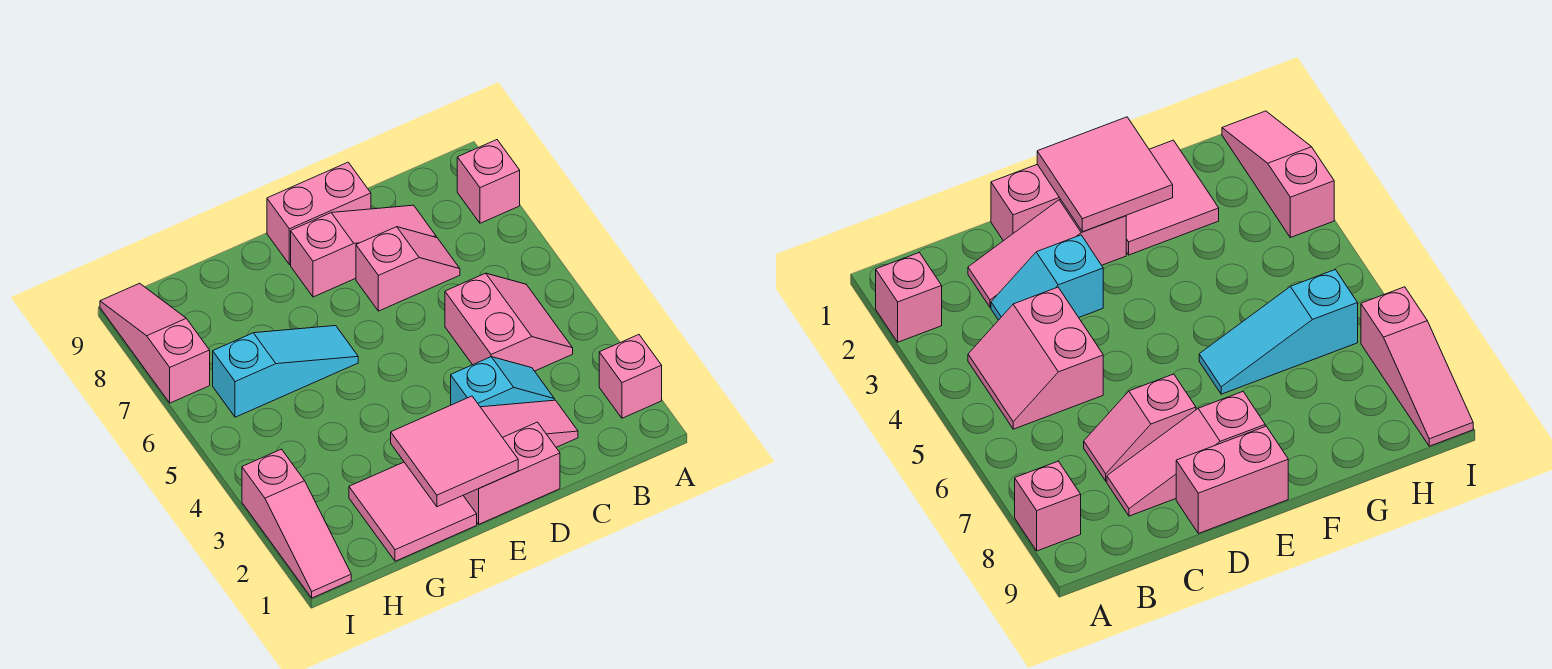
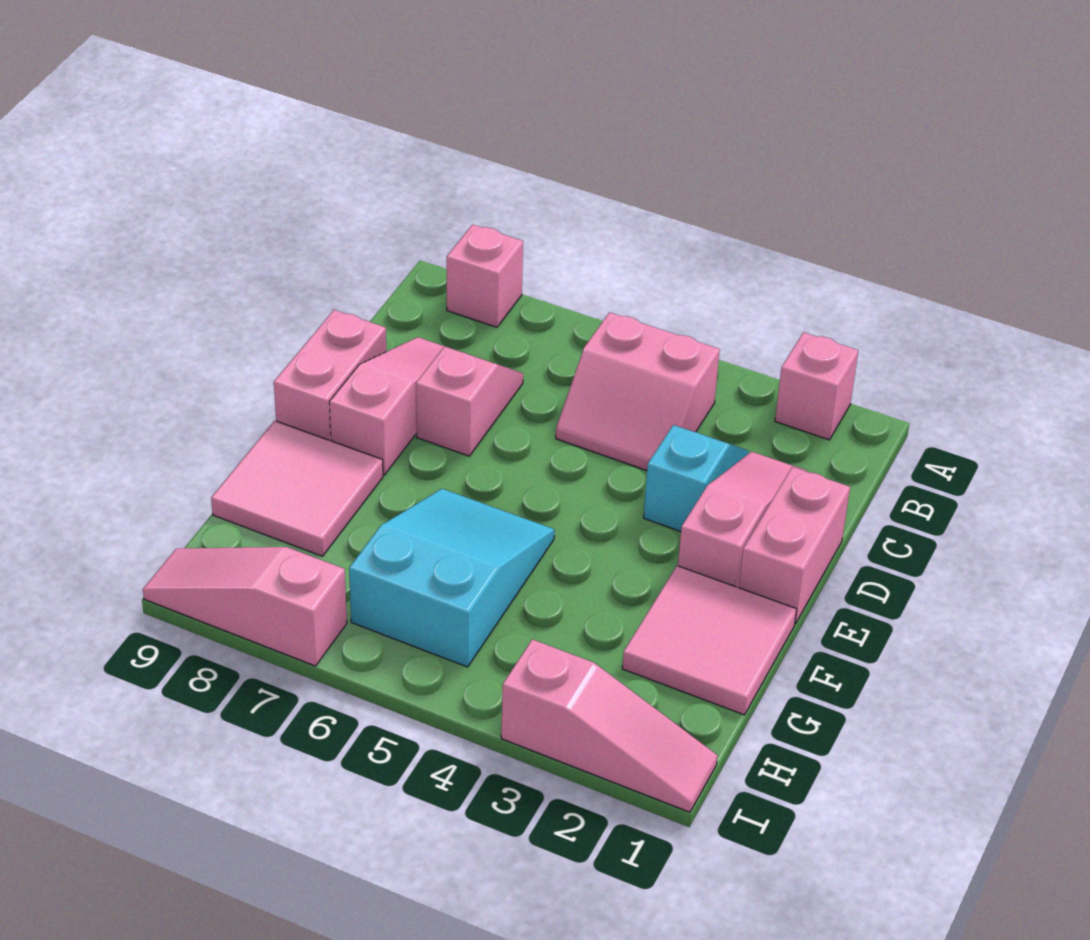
pink 2x2 slope [445,273,573,371] -> pink 2x2 slope turned to [556,312,720,470]
pink 2x2 tile [391,396,518,507] -> pink 2x2 tile moved to [211,421,383,556]
cyan 1x3 slope [213,326,358,417] -> cyan 2x3 slope [349,489,554,667]

